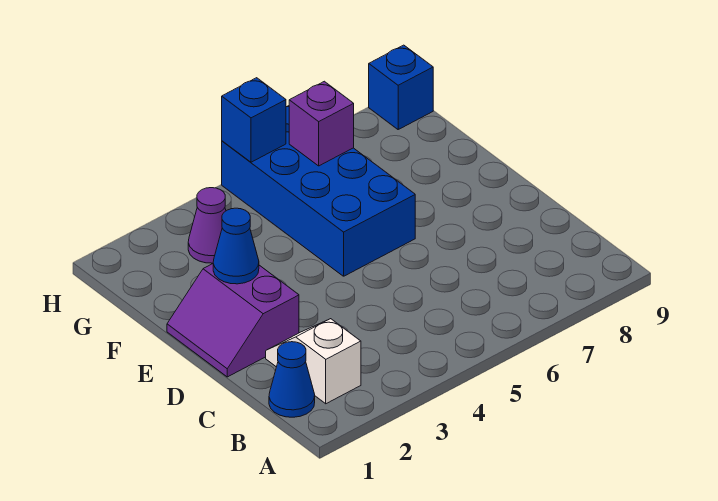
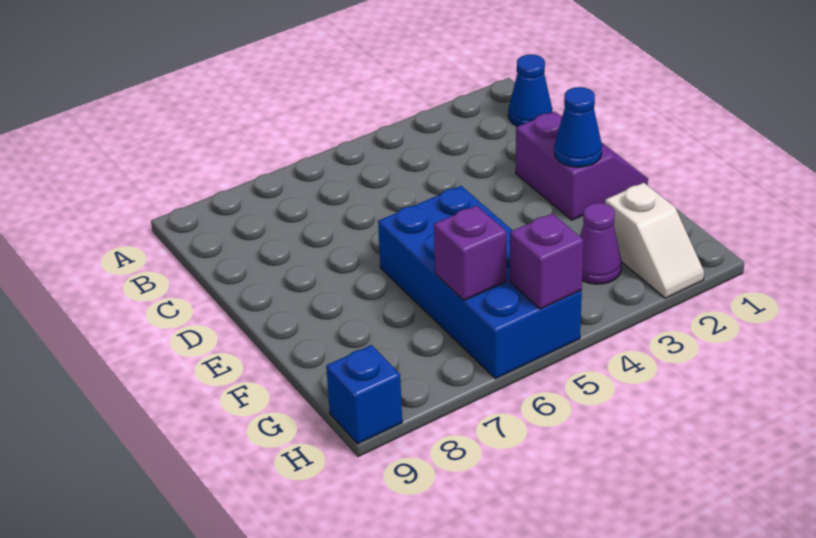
white 1x2 slope [266,319,361,404] -> white 1x2 slope moved to [605,183,704,298]
blue 1x1 brick [222,78,286,162] -> purple 1x1 brick [510,214,583,309]

